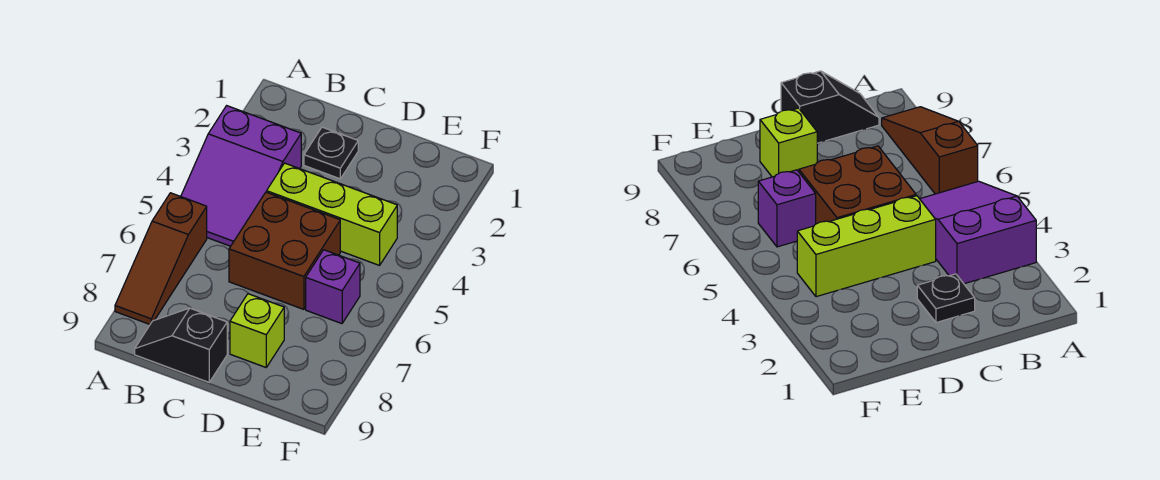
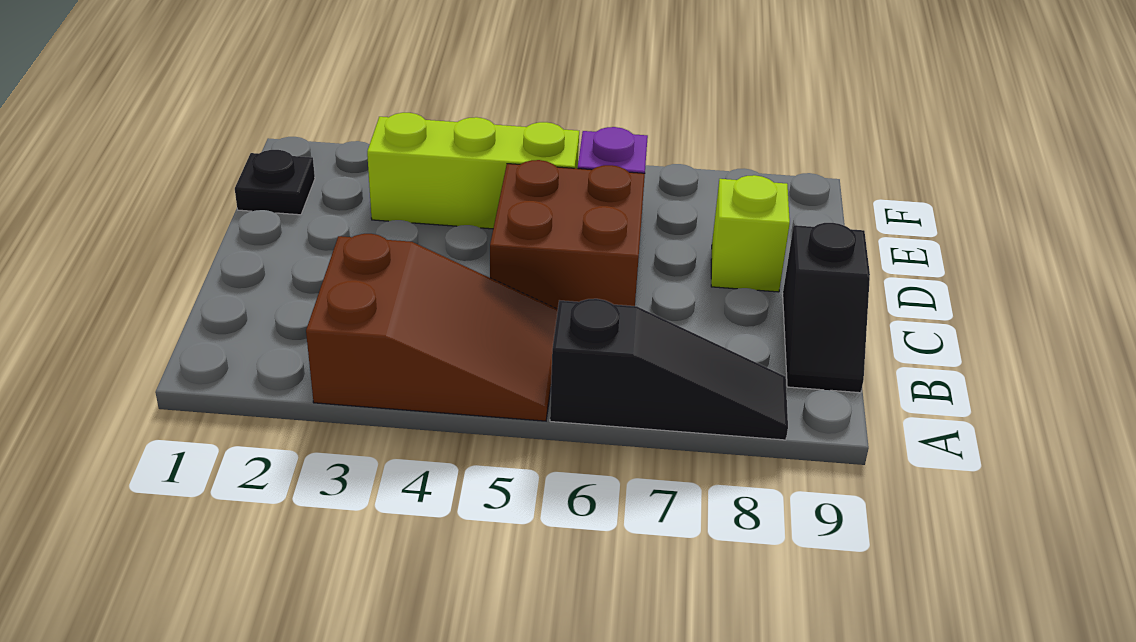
purple 2x3 slope [181,106,301,246] -> brown 2x3 slope [306,234,558,421]
brown 1x3 slope [115,193,207,324] -> black 1x3 slope [550,299,788,440]
black 1x1 plate [304,127,358,179] -> black 1x1 plate moved to [235,150,315,215]
lime 1x3 brick [267,163,397,265] -> lime 1x3 brick turned to [367,113,579,229]

